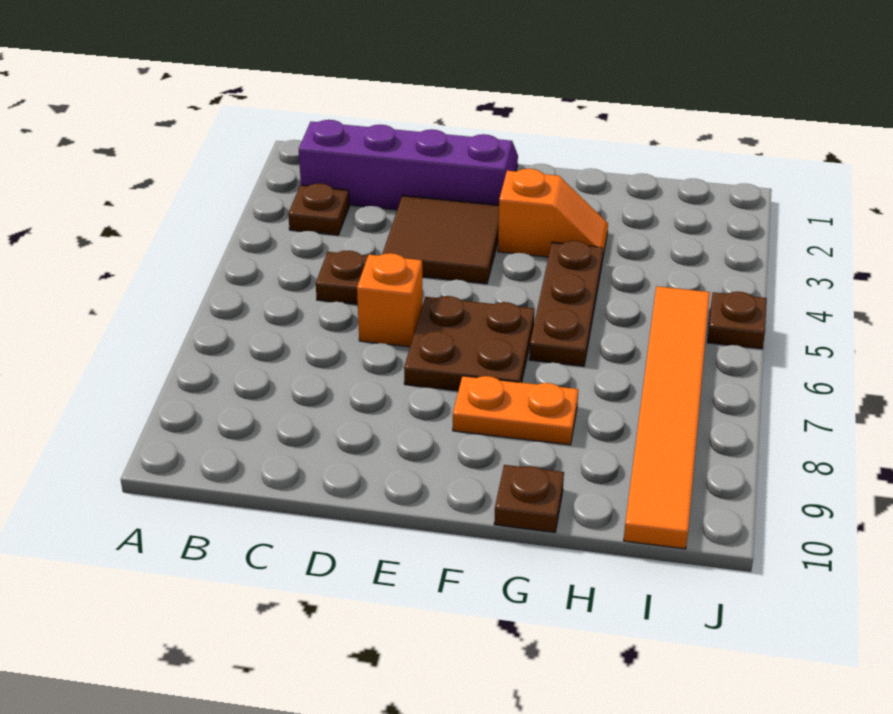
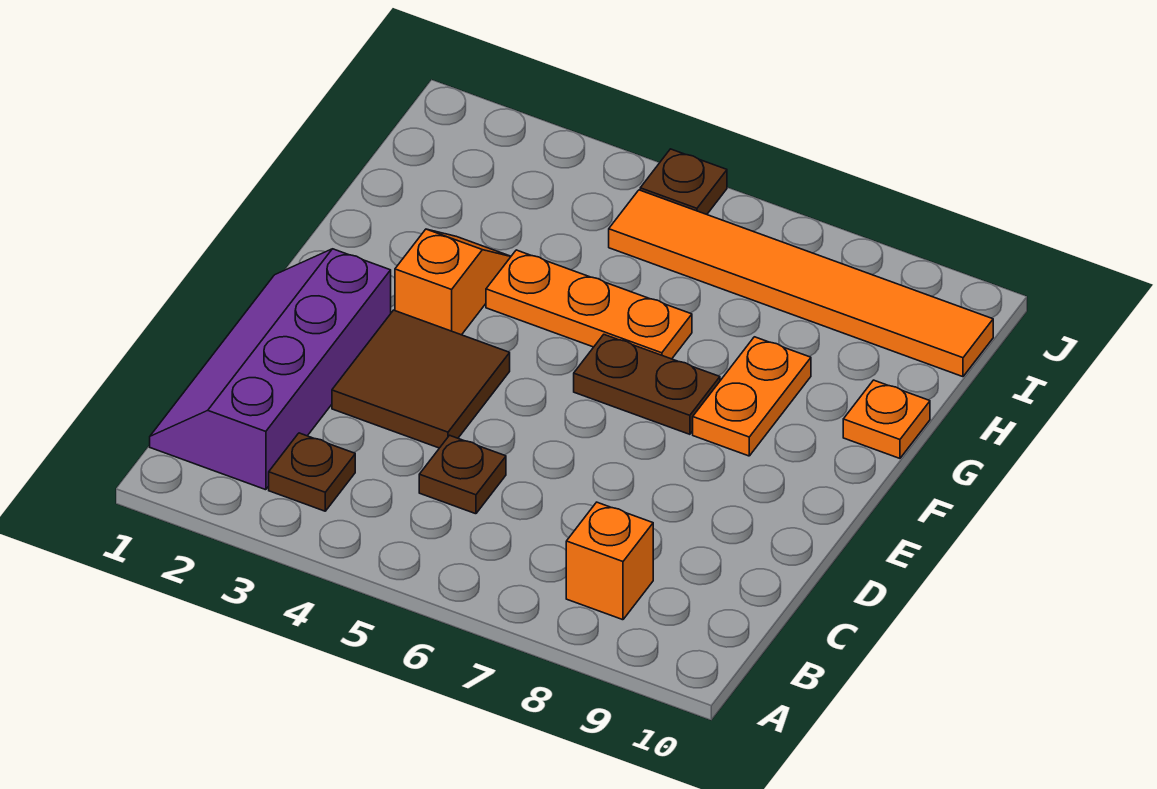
orange 1x1 brick [357,253,423,347] -> orange 1x1 brick moved to [566,502,653,620]
brown 2x2 plate [404,296,535,391] -> brown 1x2 plate [574,335,720,434]
brown 1x3 plate [529,241,603,366] -> orange 1x3 plate [486,250,692,359]
brown 1x1 plate [494,465,564,532] -> orange 1x1 plate [843,380,930,458]

